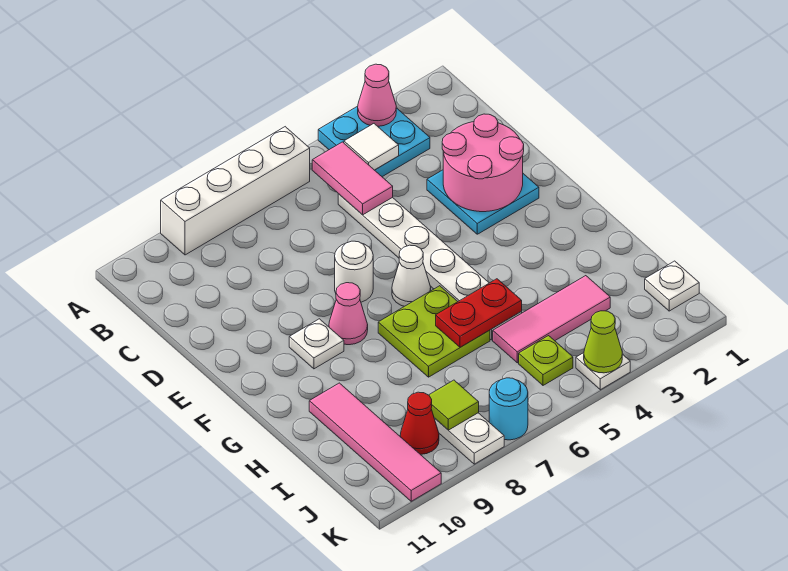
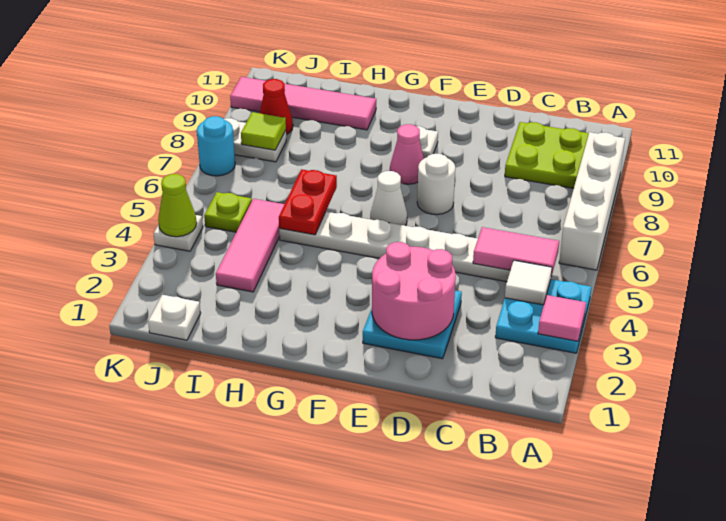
pink 1x1 cone [358,64,396,126] -> pink 1x1 tile [538,295,586,341]
lime 2x2 plate [378,286,490,377] -> lime 2x2 plate moved to [505,122,589,188]

